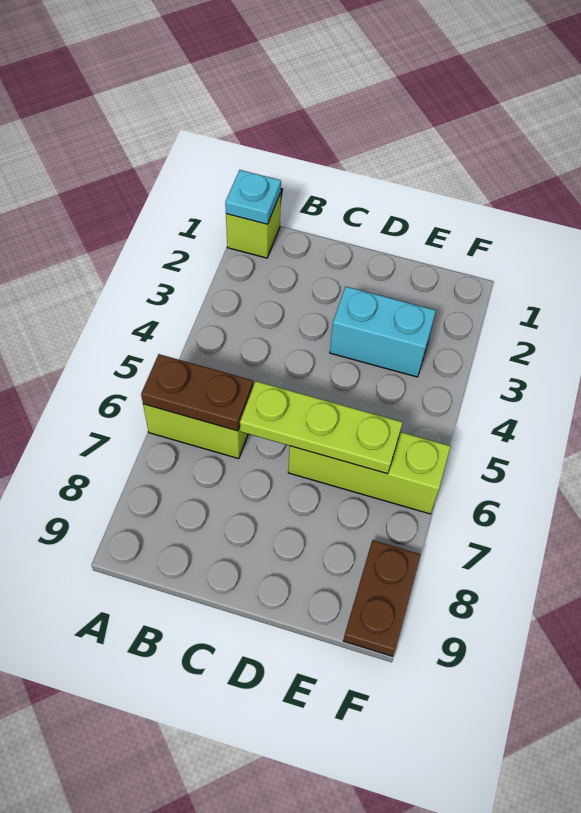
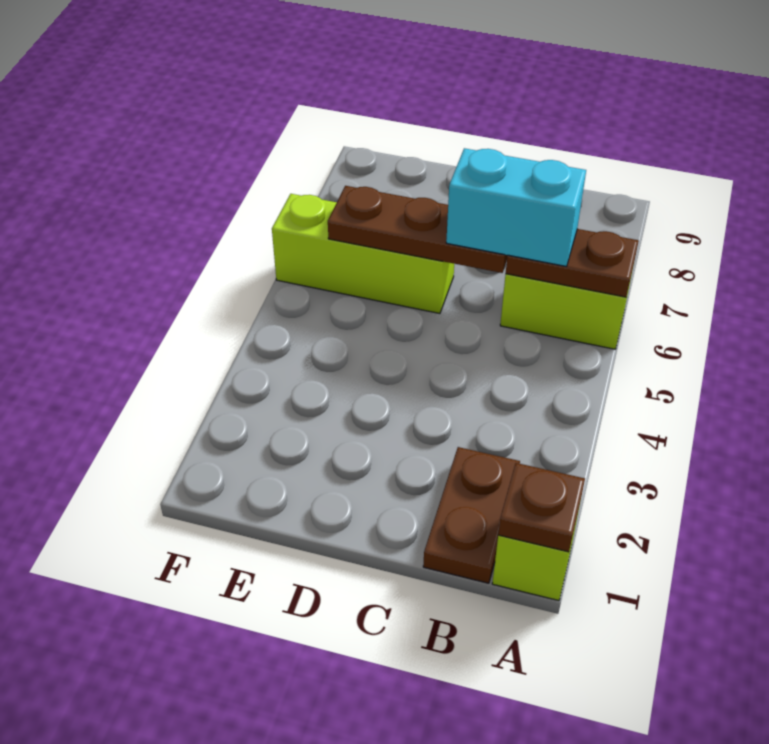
cyan 1x1 plate [225,170,281,224] -> brown 1x1 plate [498,463,585,552]
lime 1x3 plate [240,381,403,474] -> brown 1x3 plate [328,186,508,273]
cyan 1x2 brick [330,287,436,377] -> cyan 1x2 brick moved to [446,148,586,266]
brown 1x2 plate [343,540,420,656] -> brown 1x2 plate moved to [423,447,520,583]

